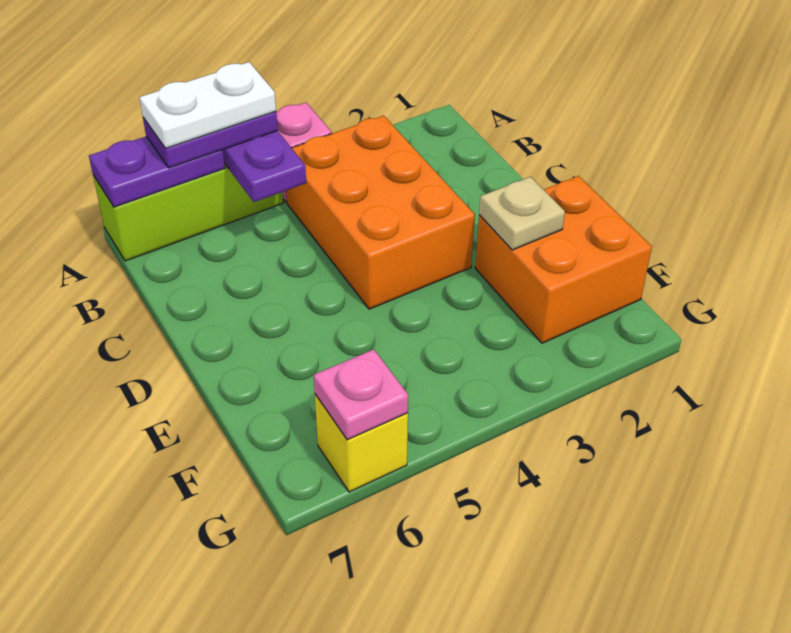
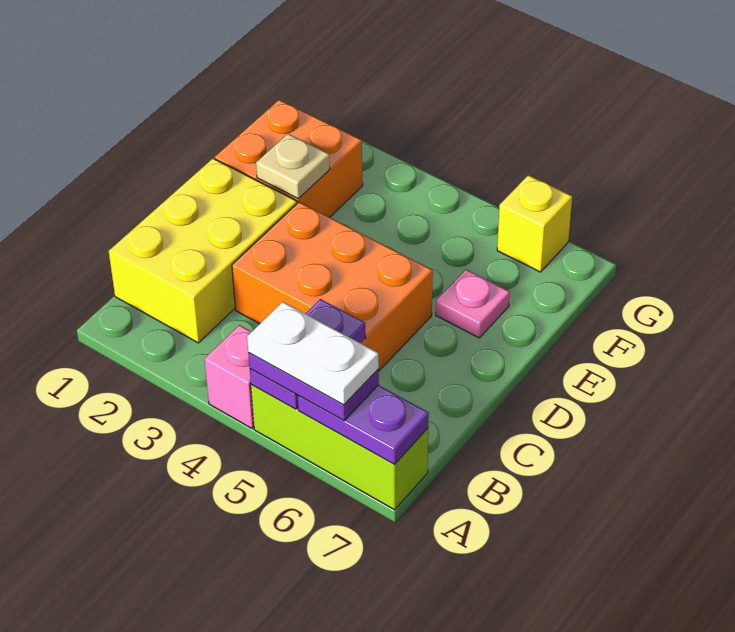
none -> yellow 2x3 brick [109,158,297,343]
orange 2x3 brick [286,116,475,309] -> orange 2x3 brick turned to [232,202,433,371]
pink 1x1 plate [314,349,408,440] -> pink 1x1 plate moved to [436,270,510,338]

